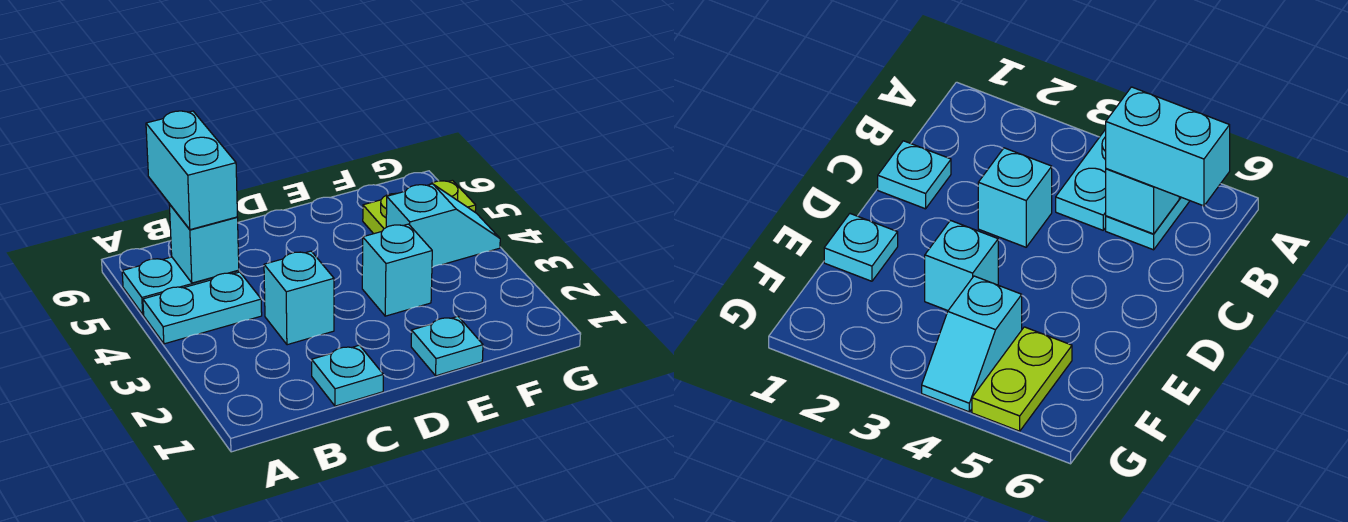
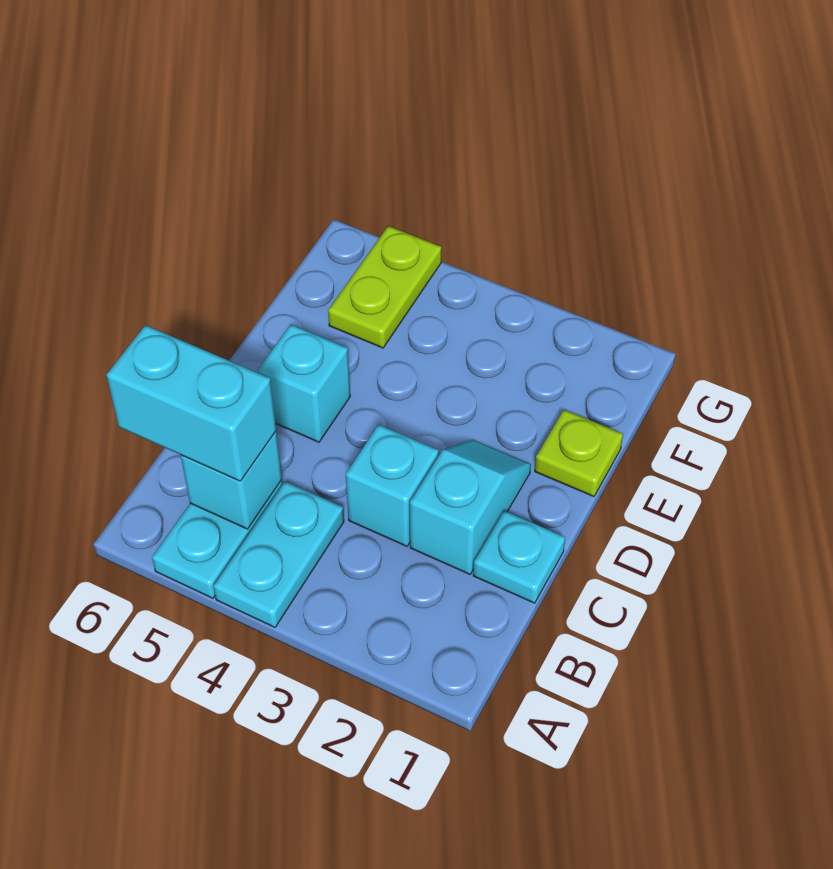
cyan 1x1 plate [411,316,483,376] -> lime 1x1 plate [535,410,623,497]
cyan 1x1 brick [362,224,432,316] -> cyan 1x1 brick moved to [258,325,350,442]
cyan 1x2 slope [386,184,500,267] -> cyan 1x2 slope moved to [410,440,531,574]

